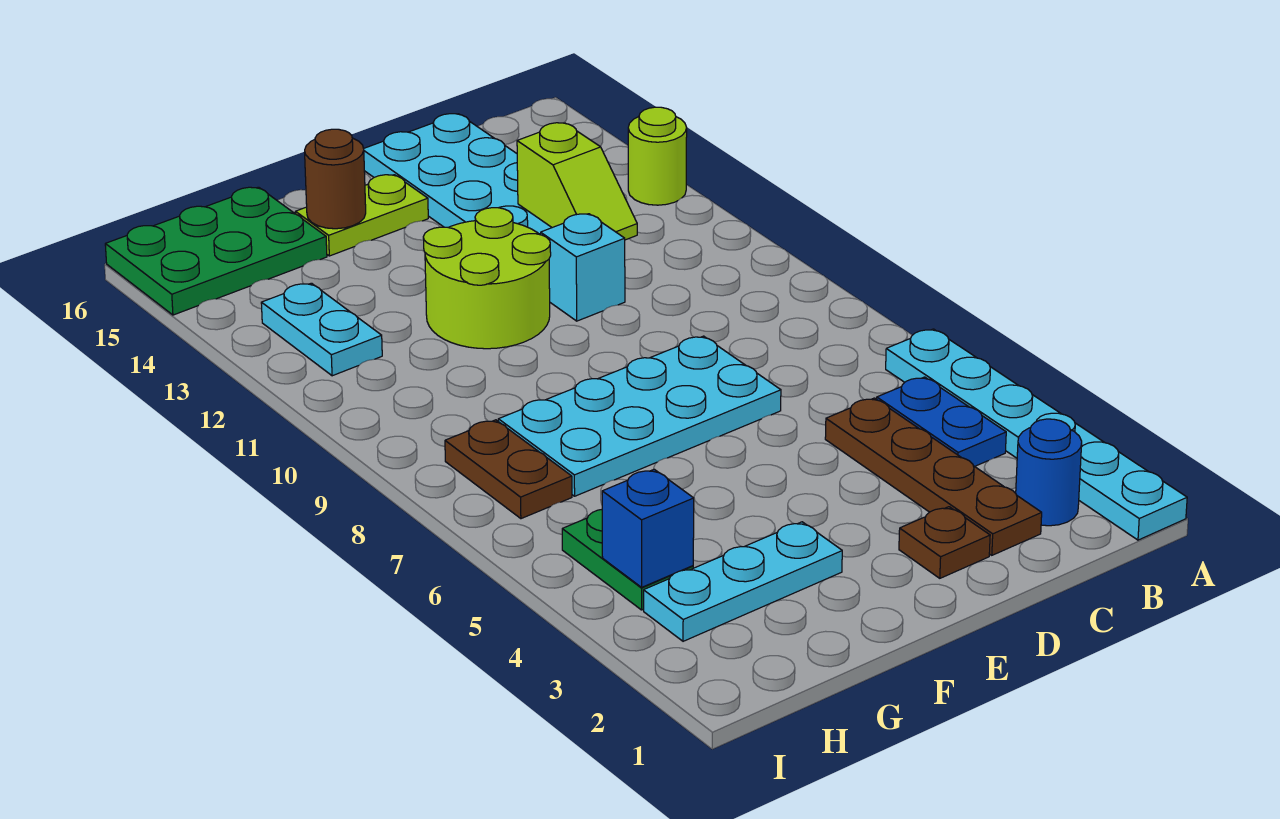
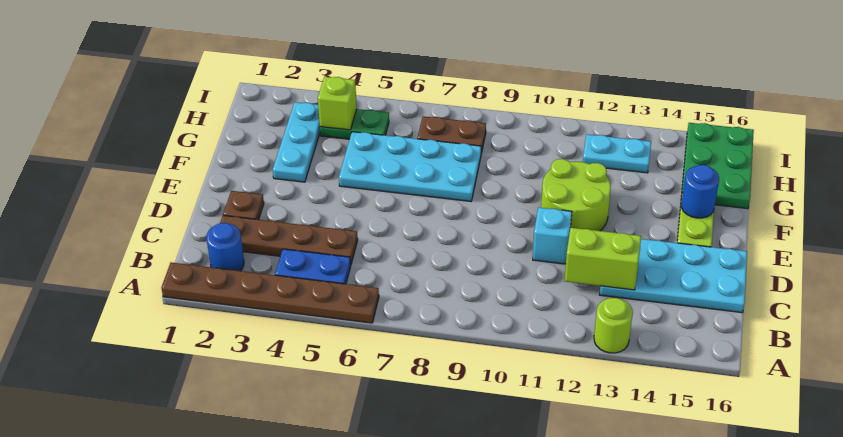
cyan 1x6 plate [886,329,1187,540] -> brown 1x6 plate [161,262,379,323]
lime 1x2 slope [517,123,637,240] -> lime 1x2 brick [564,228,641,290]
cyan 2x4 plate [498,336,781,496] -> cyan 2x4 plate turned to [339,132,481,201]
brown 1x1 round brick [305,129,366,229] -> blue 1x1 round brick [681,165,719,218]
blue 1x1 brick [602,469,694,587] -> lime 1x1 brick [318,77,357,130]

